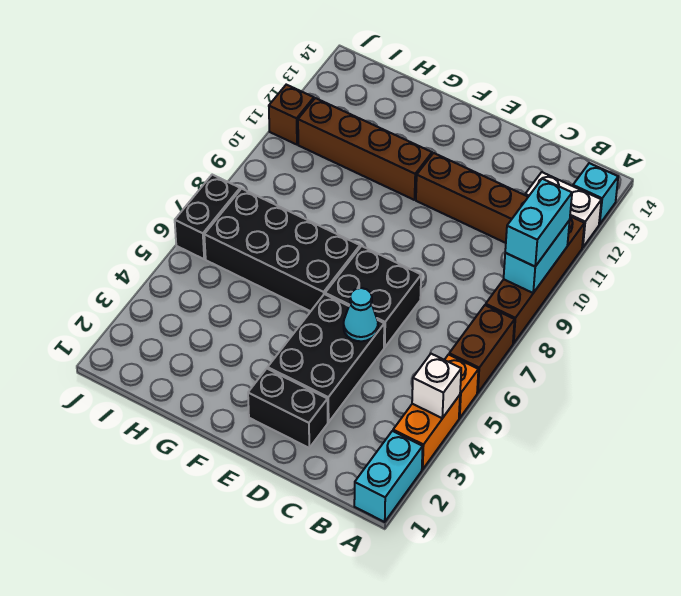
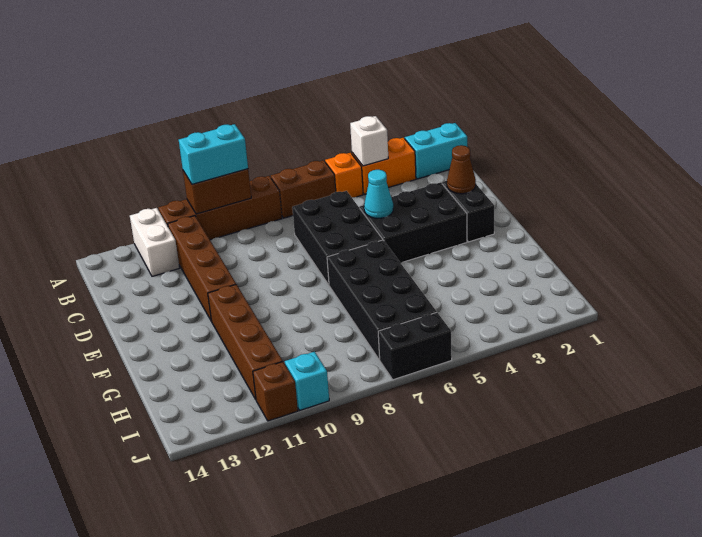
cyan 1x2 brick [504,220,570,293] -> brown 1x2 brick [183,169,251,214]
cyan 1x1 brick [573,163,618,224] -> cyan 1x1 brick moved to [285,352,329,410]
none -> brown 1x1 cone [447,145,476,194]
black 2x2 brick [325,246,421,347] -> black 2x3 brick [292,191,383,285]

